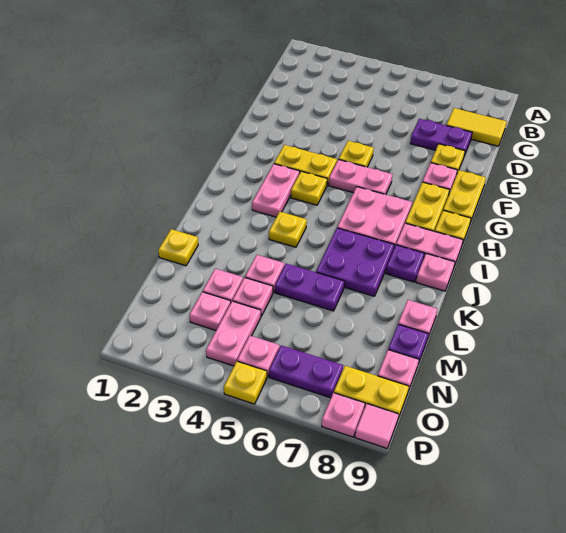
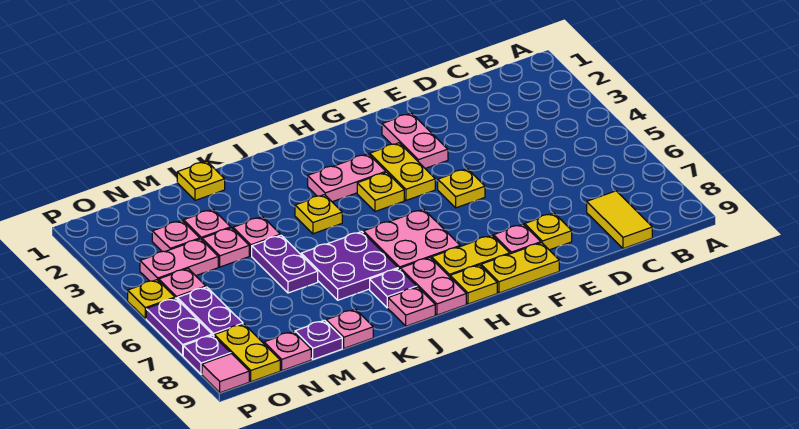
purple 1x2 plate [410,119,472,156] -> purple 1x2 plate moved to [146,298,212,356]
pink 1x2 plate [329,159,392,194] -> pink 1x2 plate moved to [382,113,448,168]
pink 1x1 plate [322,393,365,437] -> purple 1x1 plate [183,335,231,374]

